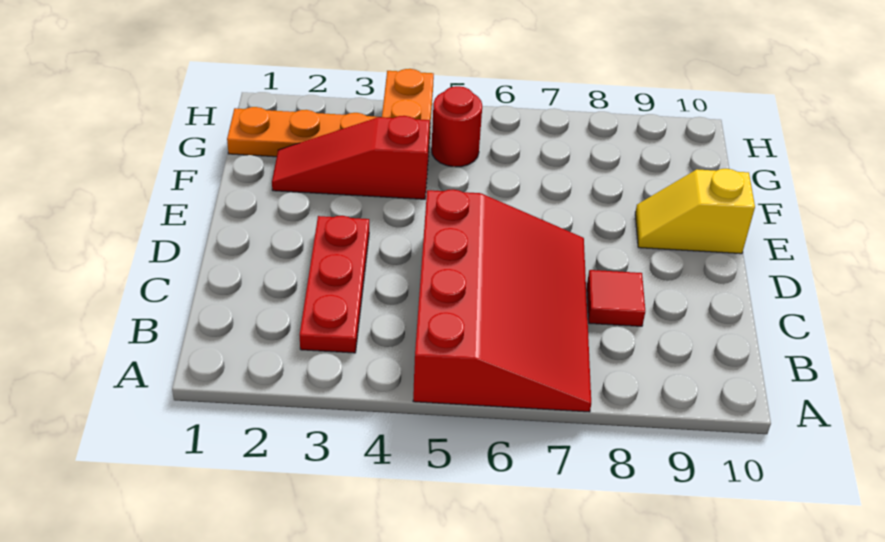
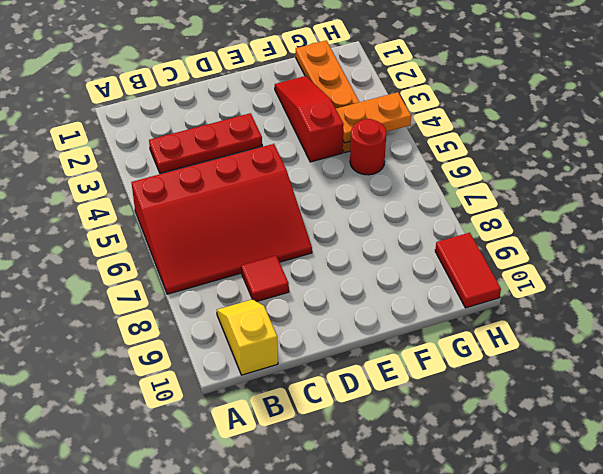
yellow 1x2 slope [635,169,755,254] -> yellow 1x2 slope moved to [217,299,278,375]
none -> red 1x2 tile [435,233,501,308]

